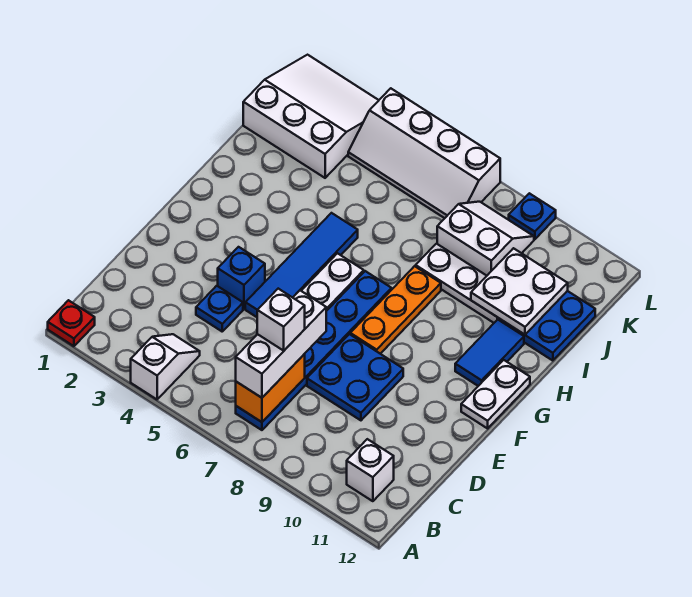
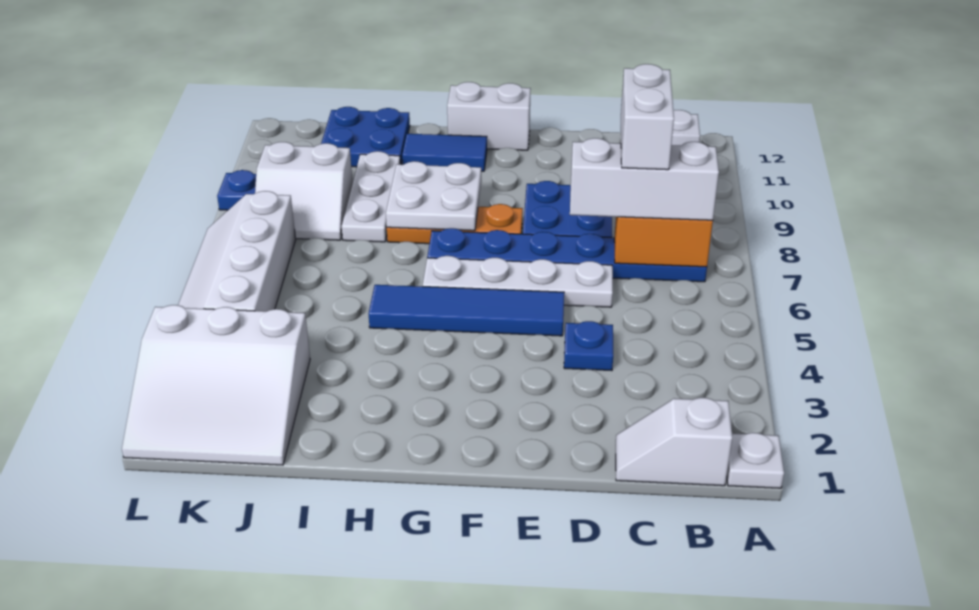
red 1x1 plate [48,300,95,346] -> white 1x1 plate [727,433,784,488]
white 1x2 slope [131,334,200,399] -> white 1x2 slope moved to [616,398,732,486]
white 1x1 brick [257,289,305,351] -> white 1x2 brick [621,64,674,170]
blue 1x1 brick [218,247,265,309] -> none
white 1x2 plate [461,360,530,428] -> white 1x2 brick [447,82,531,150]
white 2x2 plate [471,248,568,335] -> white 2x2 plate moved to [386,161,481,231]
white 3x3 slope [243,55,379,178] -> white 3x3 slope turned to [122,305,310,465]
white 2x2 slope [437,202,534,276] -> white 2x2 slope turned to [255,142,353,240]
white 2x4 slope [348,88,500,218] -> white 2x4 slope turned to [178,191,296,311]

